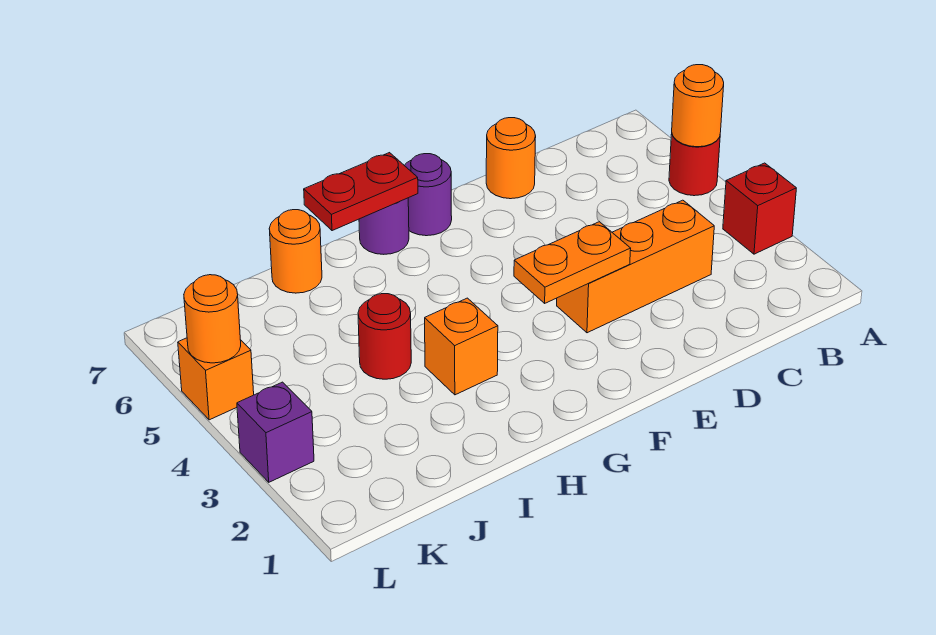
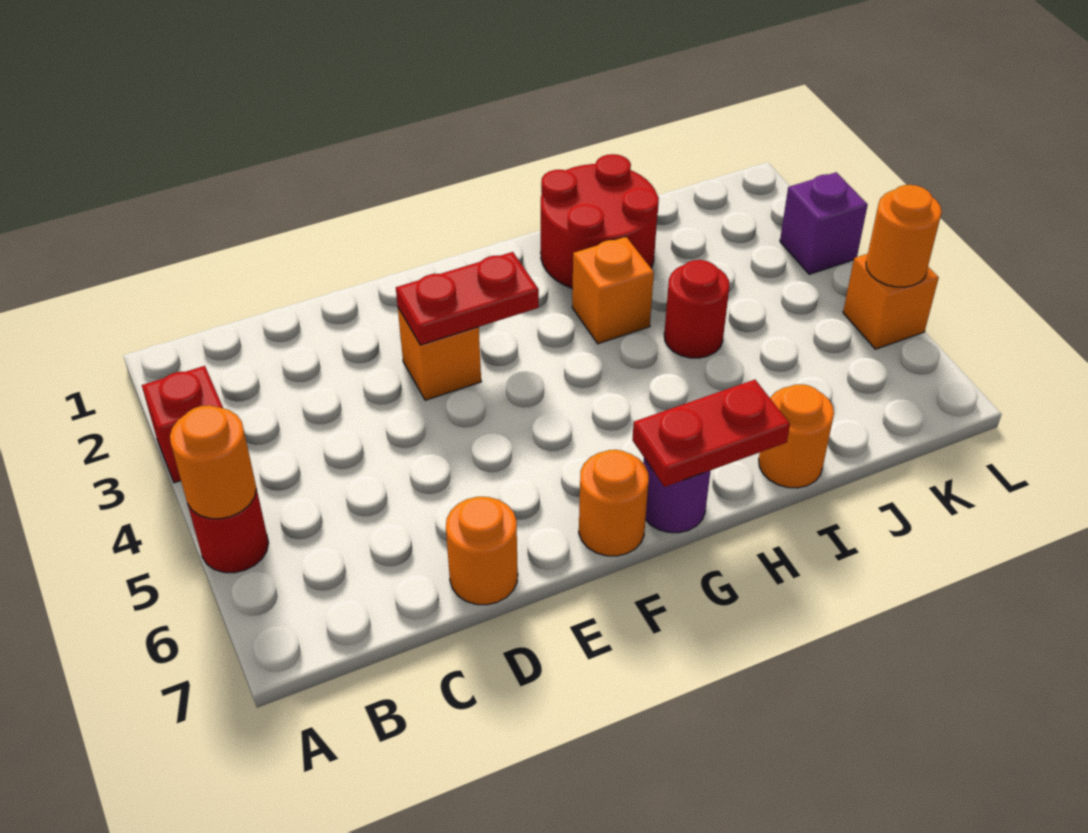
orange 1x3 brick [557,200,714,333] -> orange 1x1 brick [398,308,481,400]
orange 1x2 plate [514,222,631,303] -> red 1x2 plate [396,252,539,345]
purple 1x1 round brick [404,154,452,236] -> orange 1x1 round brick [579,450,649,556]
none -> red 2x2 round brick [541,154,659,288]

